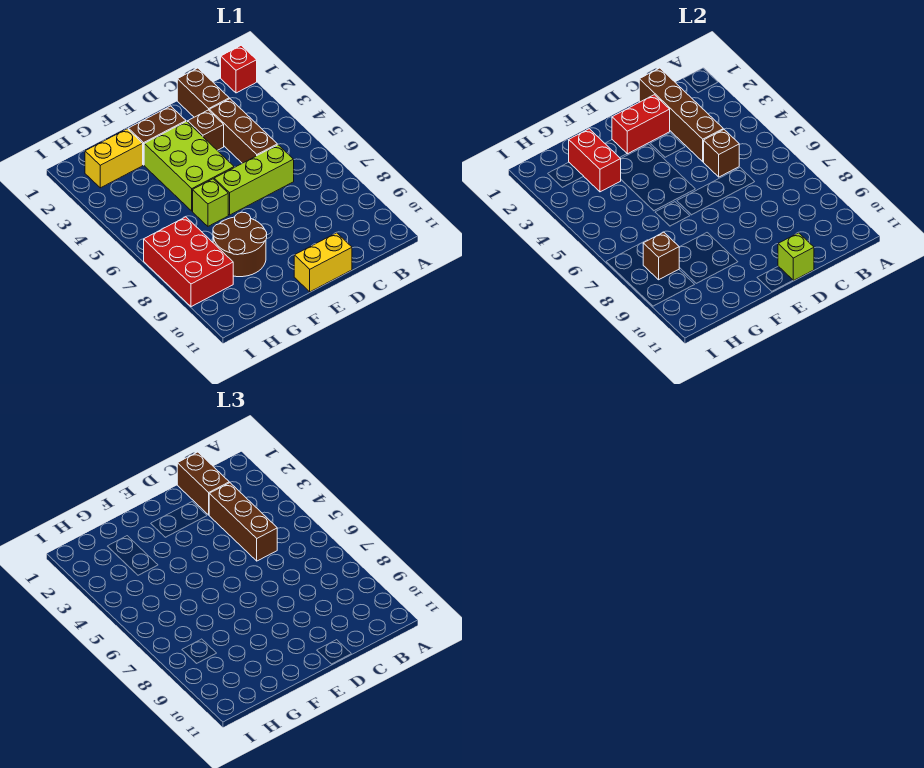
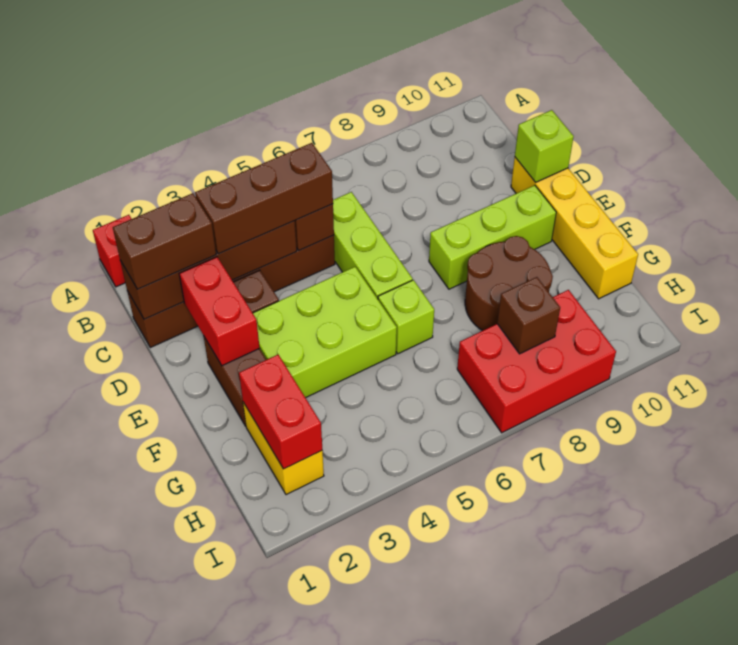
yellow 1x2 brick [294,233,352,292] -> yellow 1x4 brick [511,158,638,299]
none -> lime 1x3 brick [429,185,556,289]
red 1x2 brick [569,129,621,192] -> red 1x2 brick turned to [239,355,322,469]

